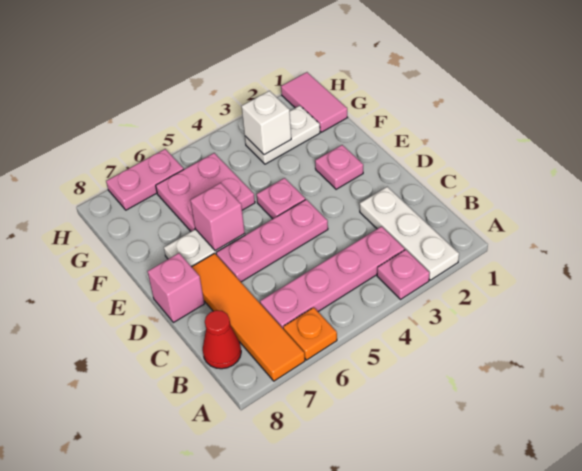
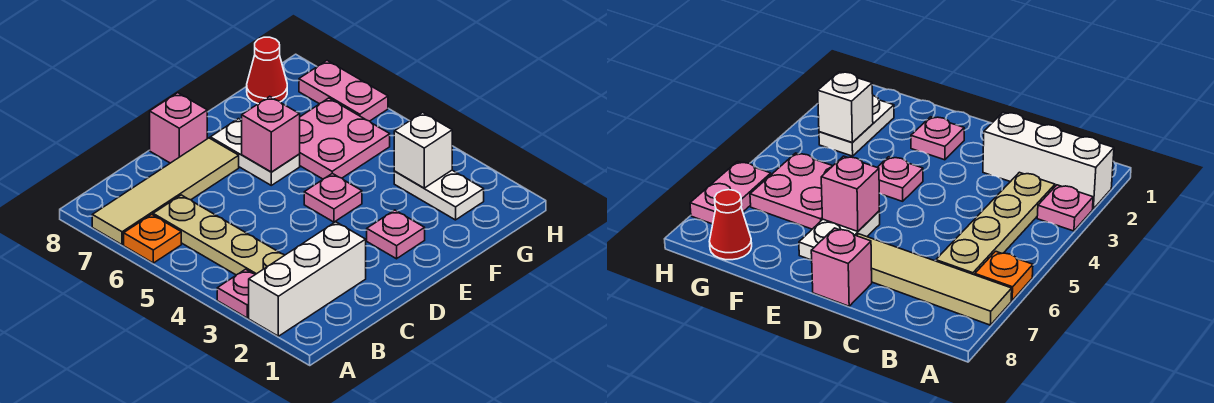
white 1x3 plate [360,187,459,280] -> white 1x3 brick [249,222,366,336]
orange 1x4 tile [192,253,305,381] -> tan 1x4 tile [92,138,239,245]
pink 1x4 plate [260,226,405,328] -> tan 1x4 plate [153,195,284,275]
red 1x1 cone [203,310,241,369] -> red 1x1 cone moved to [247,37,287,104]
pink 1x3 plate [216,199,328,282] -> none
pink 1x2 tile [281,72,347,132] -> none

